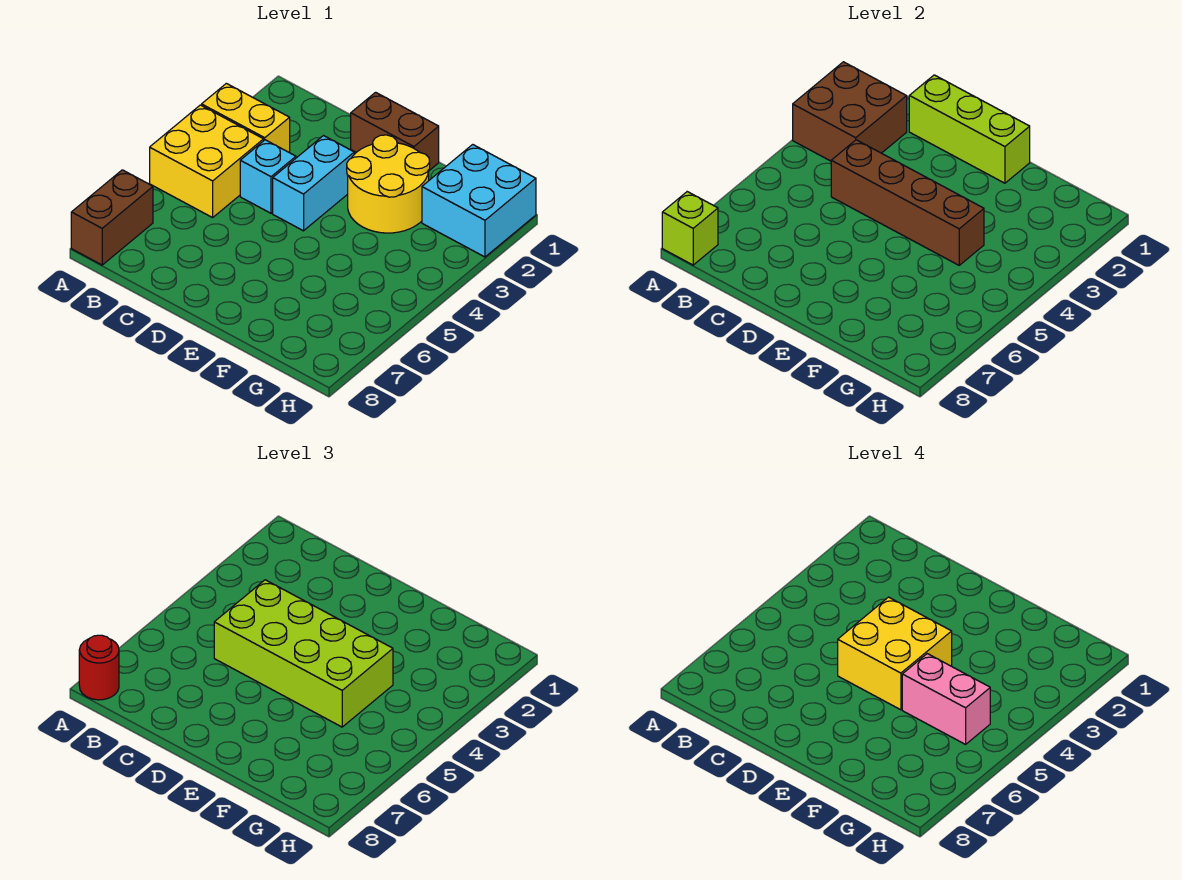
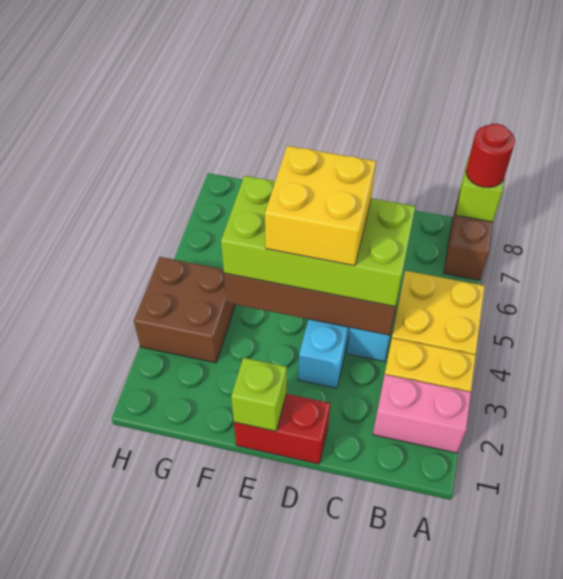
brown 2x2 brick [793,62,907,161] -> brown 2x2 brick moved to [134,257,235,363]
lime 1x3 brick [909,75,1030,183] -> lime 1x1 brick [231,358,287,431]
brown 1x2 brick [351,92,439,171] -> red 1x2 brick [234,394,330,464]
yellow 2x2 round brick [347,135,430,233] -> none
pink 1x2 brick [902,654,990,744] -> pink 1x2 brick moved to [373,375,471,453]
cyan 2x2 brick [422,145,536,257] -> none

